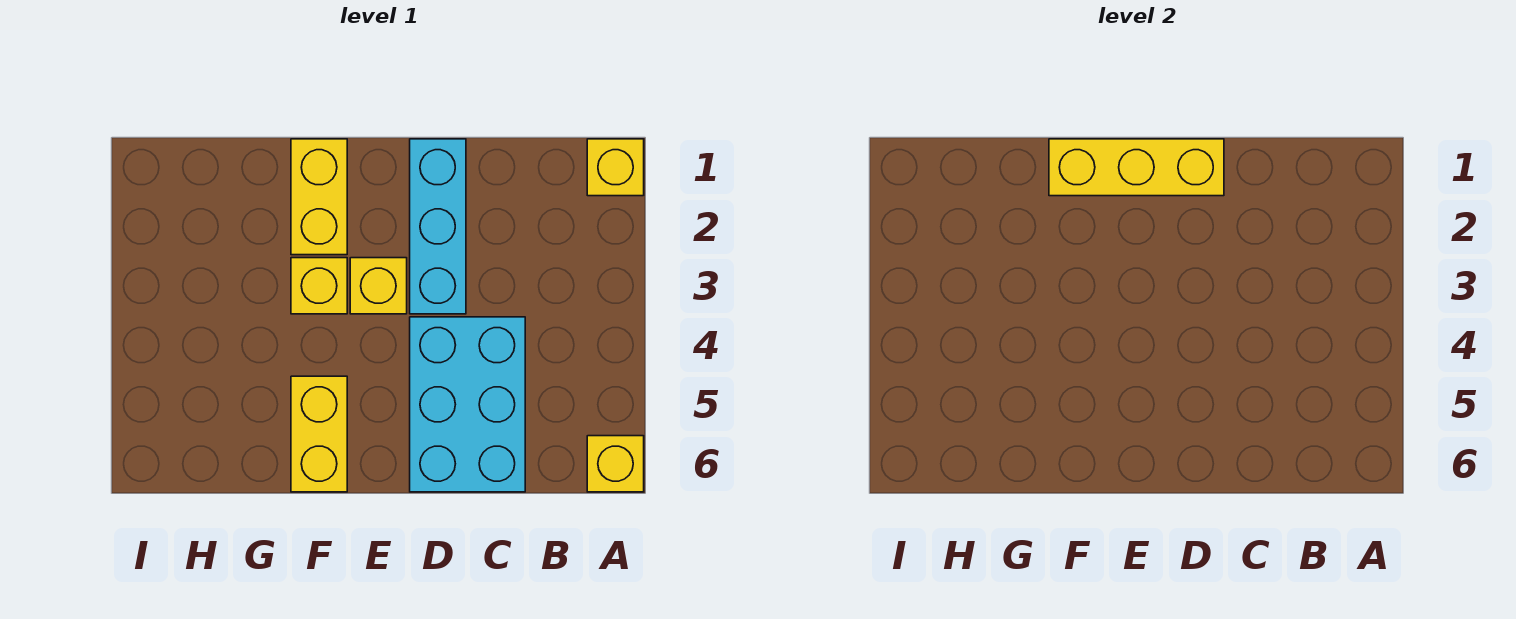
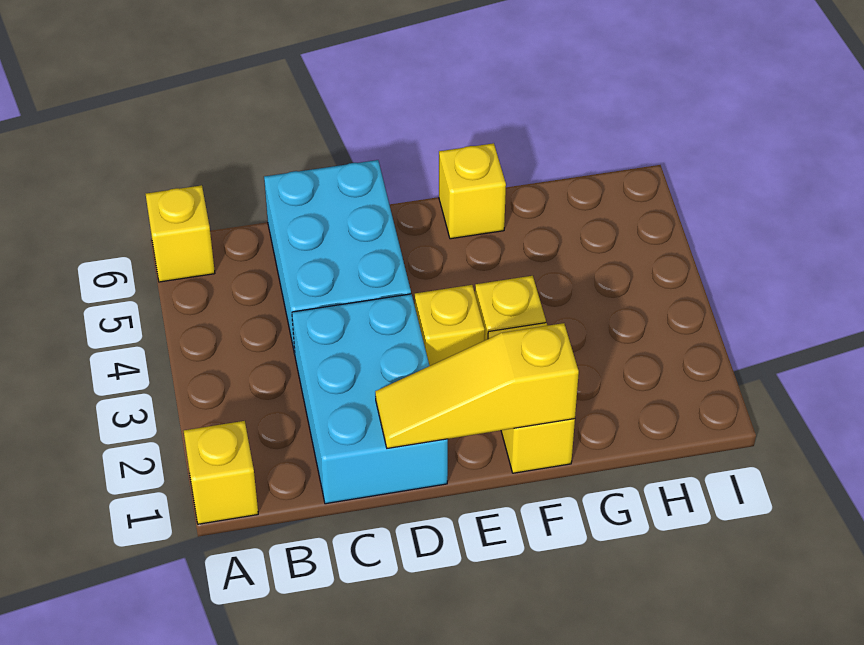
cyan 1x3 brick [410,139,466,314] -> cyan 2x3 brick [292,294,448,504]
yellow 1x3 brick [1049,139,1224,196] -> yellow 1x3 slope [375,323,579,448]
yellow 1x2 brick [291,376,347,492] -> yellow 1x1 brick [439,143,506,239]

